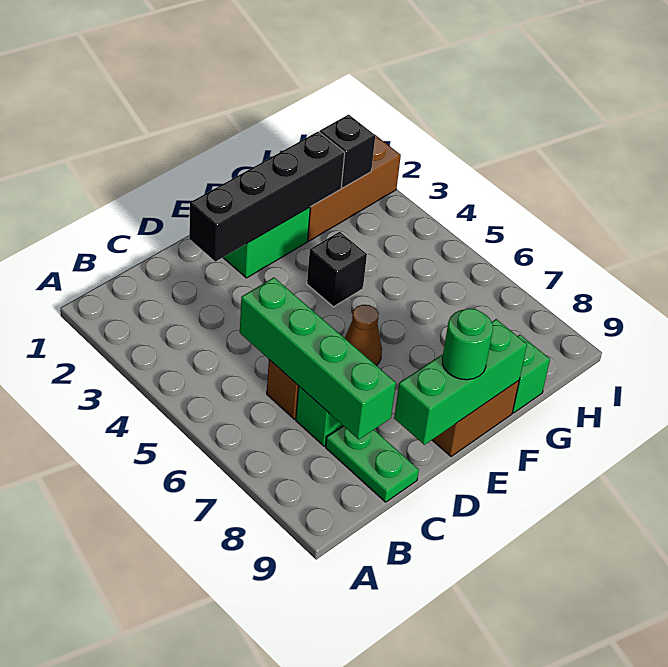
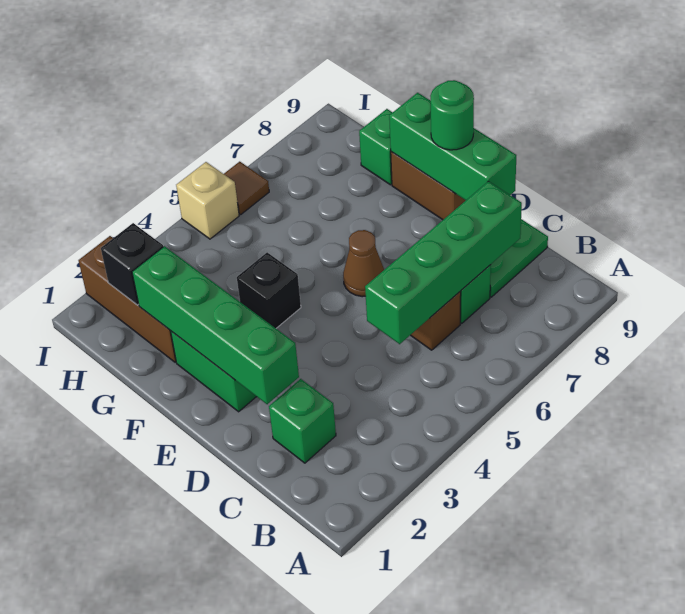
none -> green 1x1 brick [269,379,336,463]
black 1x4 brick [189,132,345,261] -> green 1x4 brick [132,246,299,404]
none -> tan 1x1 brick [176,162,239,239]
none -> brown 1x1 tile [224,162,269,215]

